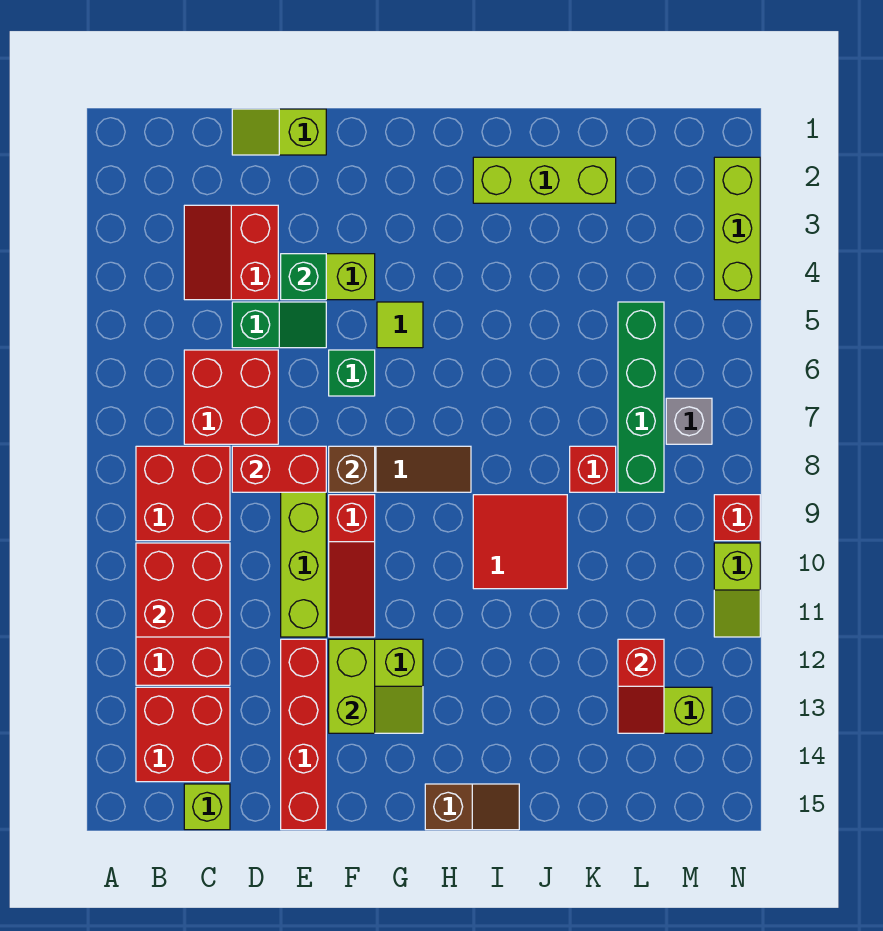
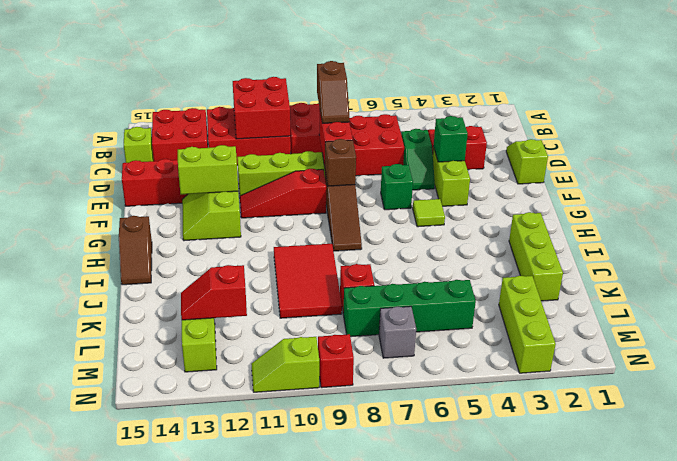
none -> brown 1x2 slope [317,61,350,123]
red 2x2 tile [473,495,567,589] -> red 2x3 tile [274,244,342,318]
lime 1x3 brick [714,157,760,300] -> lime 1x3 brick turned to [499,276,556,373]

